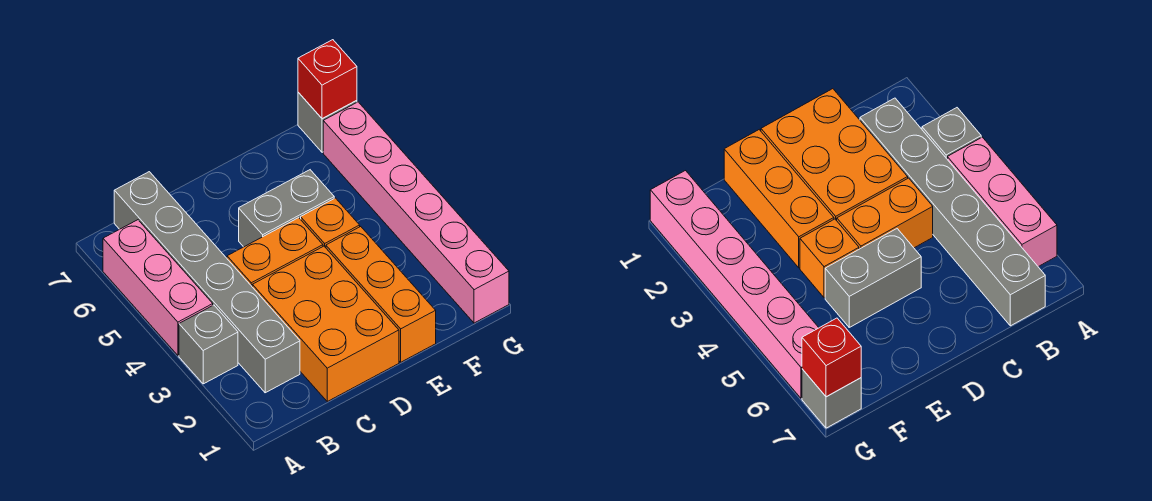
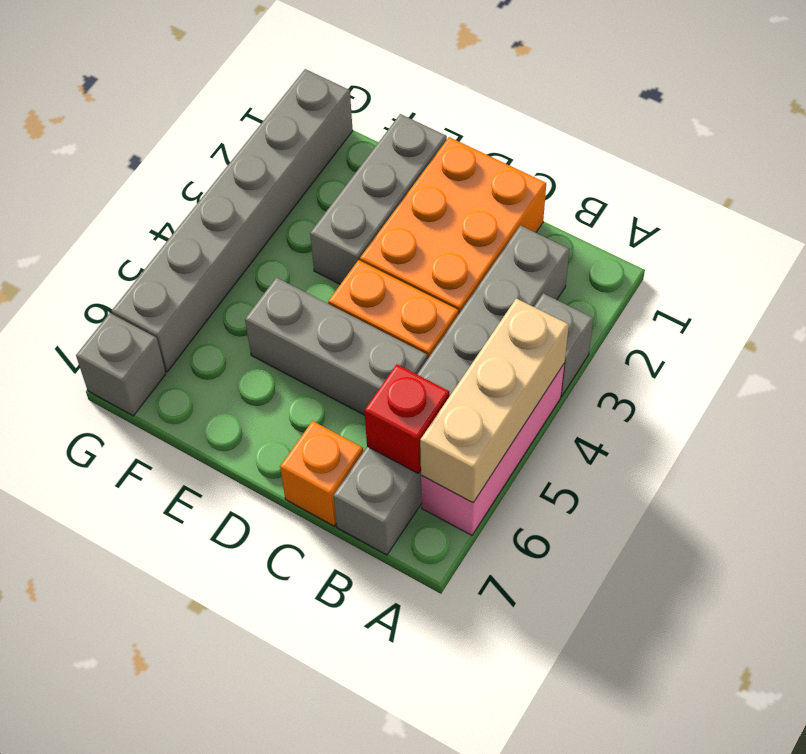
none -> tan 1x3 brick [420,298,569,503]
grey 1x2 brick [239,170,334,247] -> grey 1x3 brick [245,278,428,415]
orange 1x3 brick [326,227,436,362] -> grey 1x3 brick [310,114,447,284]
orange 1x1 brick [301,198,360,248] -> orange 1x1 brick moved to [280,421,363,526]
pink 1x6 brick [323,102,509,323] -> grey 1x6 brick [112,69,353,372]
red 1x1 brick [298,40,357,119] -> red 1x1 brick moved to [364,364,449,473]

